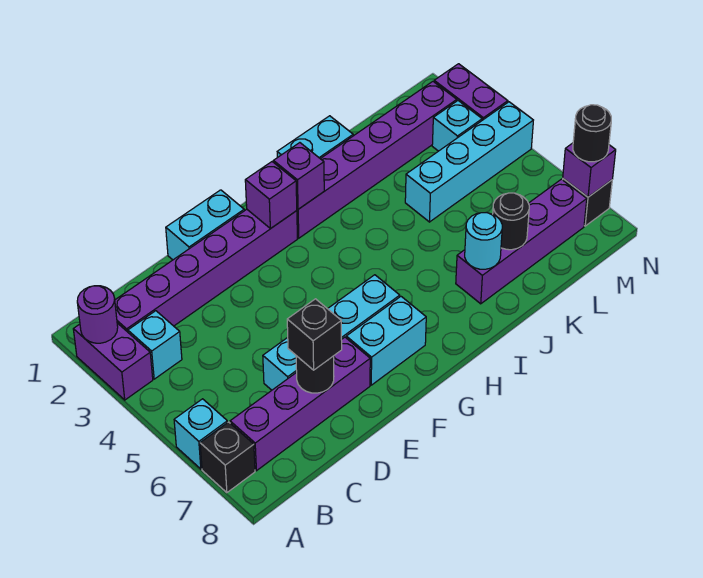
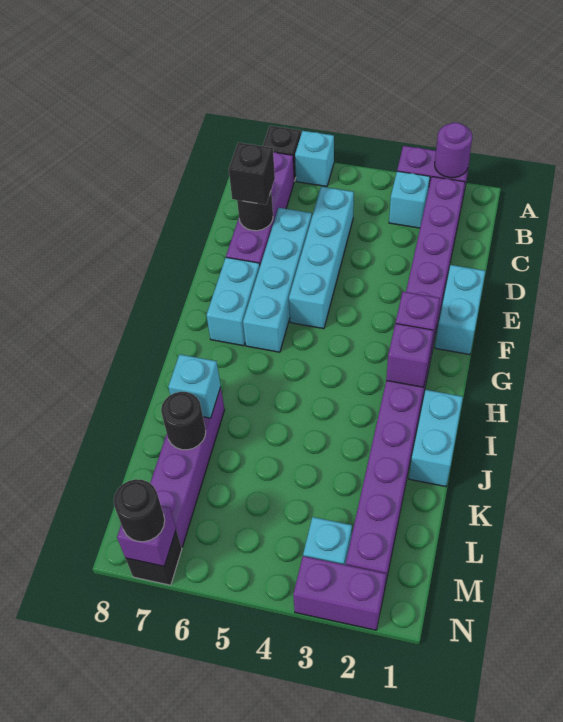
cyan 1x1 round brick [465,213,502,269] -> cyan 1x1 brick [168,354,221,418]
cyan 1x4 brick [405,102,533,222] -> cyan 1x4 brick moved to [289,187,354,329]

